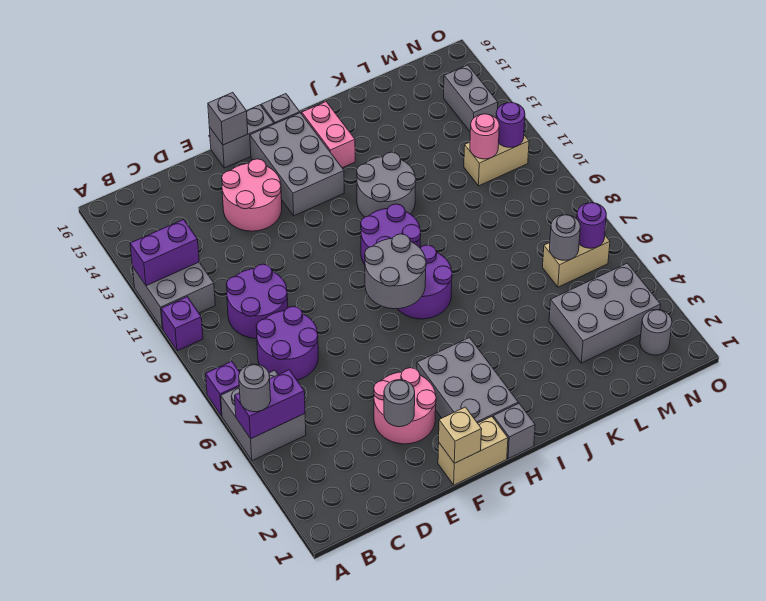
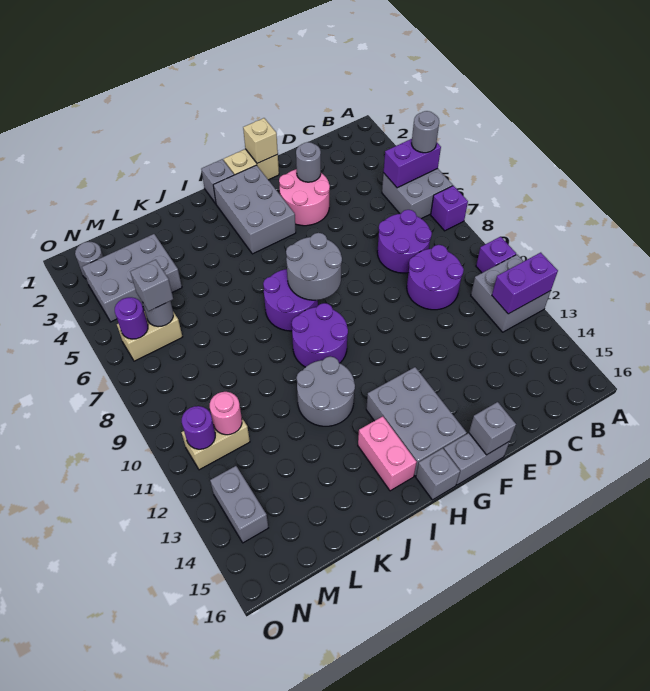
pink 2x2 round brick [222,159,282,231] -> none
none -> grey 1x1 brick [130,260,173,311]

